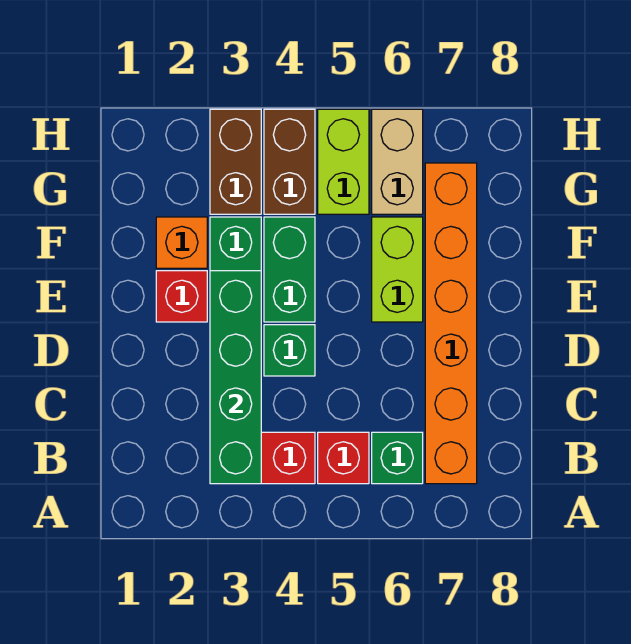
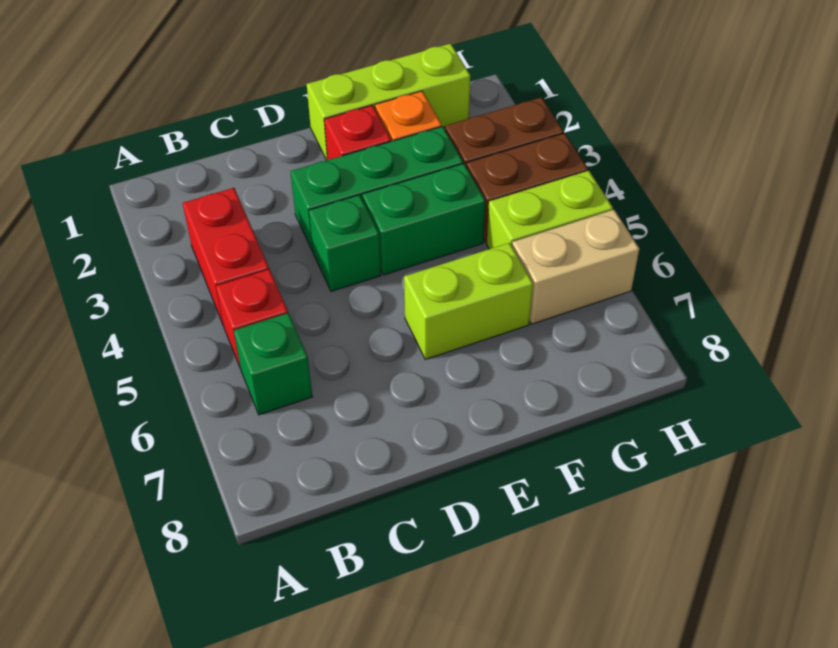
green 1x4 brick [210,271,261,484] -> none
orange 1x6 brick [425,163,477,484] -> none
none -> lime 1x3 brick [307,44,470,160]

